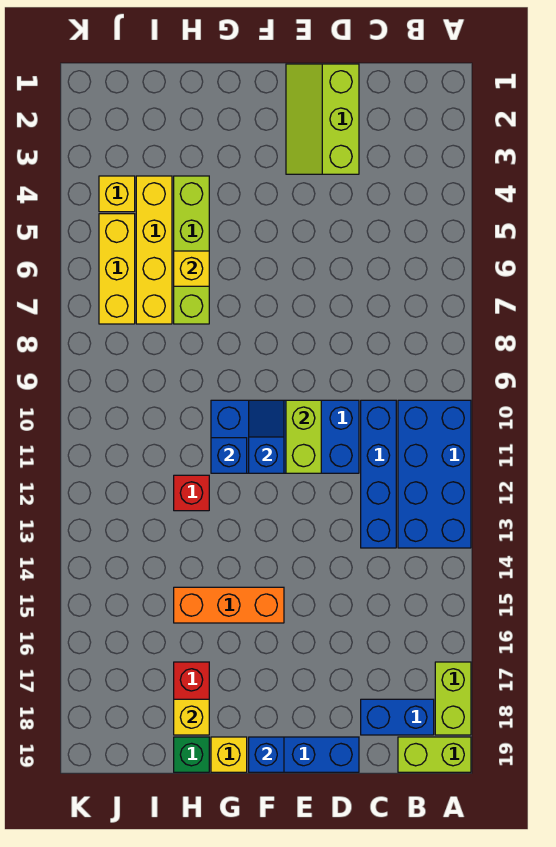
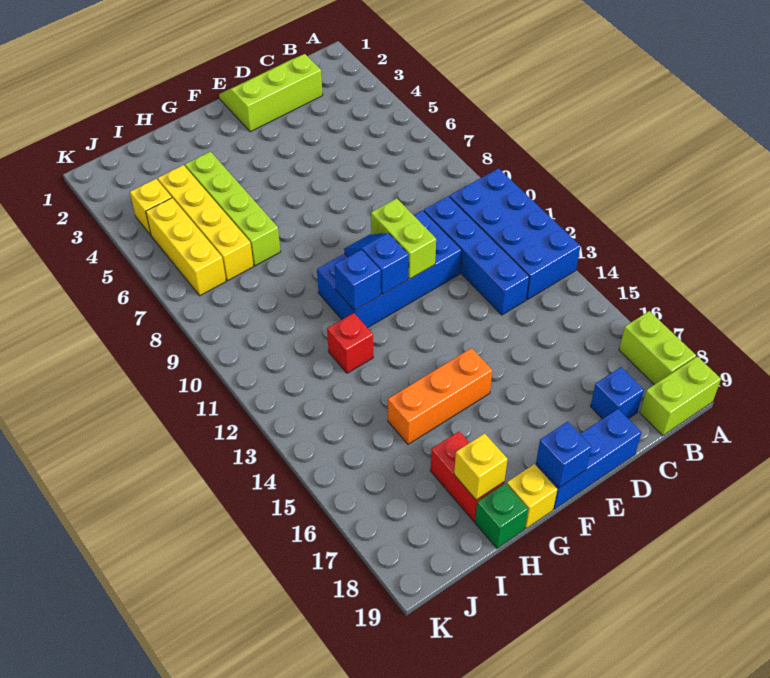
blue 1x2 brick [361,699,434,735] -> blue 1x1 brick [590,367,644,419]
lime 2x3 slope [286,64,359,174] -> lime 2x3 slope turned to [219,54,323,132]
yellow 1x1 brick [174,251,209,286] -> none

